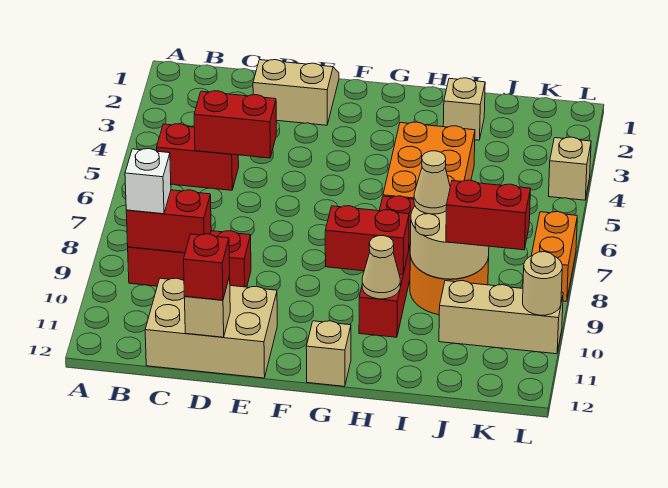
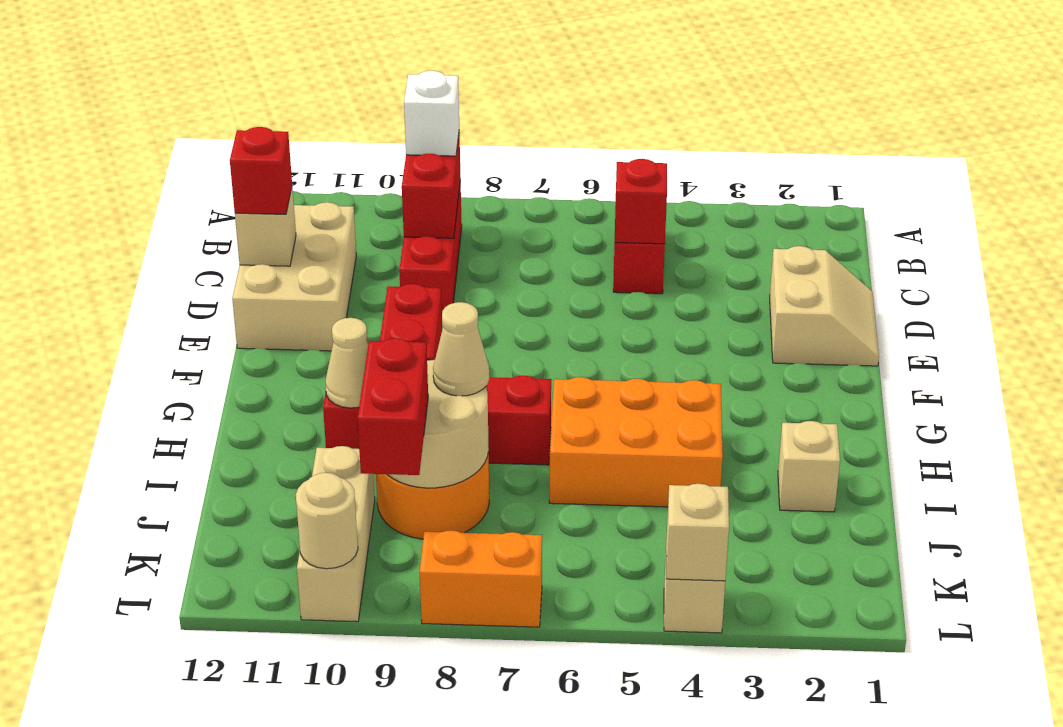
red 1x2 brick [194,91,276,158] -> red 1x1 brick [615,159,667,244]
tan 1x1 brick [306,321,351,386] -> tan 1x1 brick moved to [666,484,729,581]

